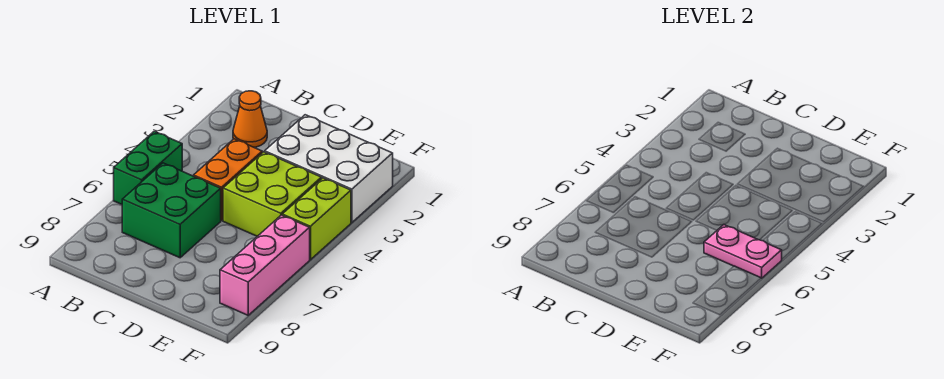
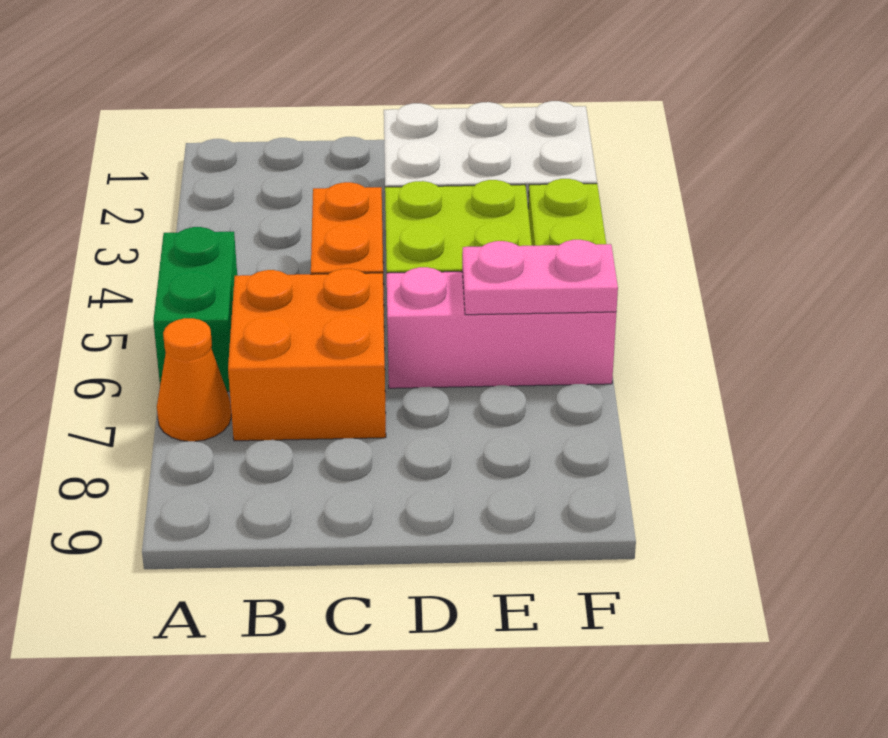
orange 1x1 cone [233,91,267,147] -> orange 1x1 cone moved to [157,318,231,441]
green 2x2 brick [122,163,221,258] -> orange 2x2 brick [228,269,386,441]
pink 1x3 brick [220,215,310,315] -> pink 1x3 brick turned to [387,267,616,388]

